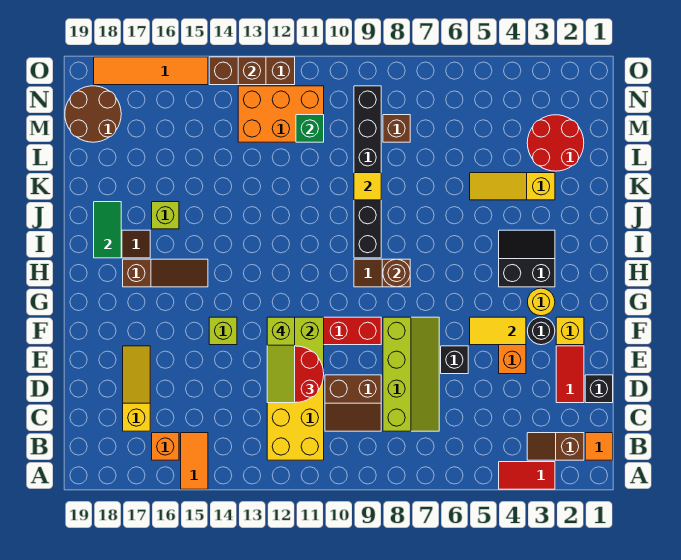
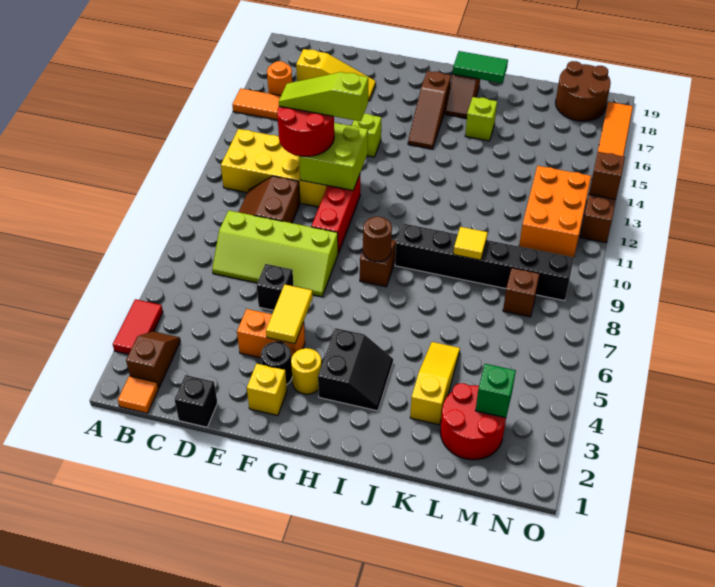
orange 1x1 brick [152,433,179,460] -> orange 1x1 round brick [267,61,292,96]
red 1x2 tile [556,346,584,403] -> none
green 1x1 brick [296,115,324,142] -> green 1x1 brick moved to [475,364,516,418]

